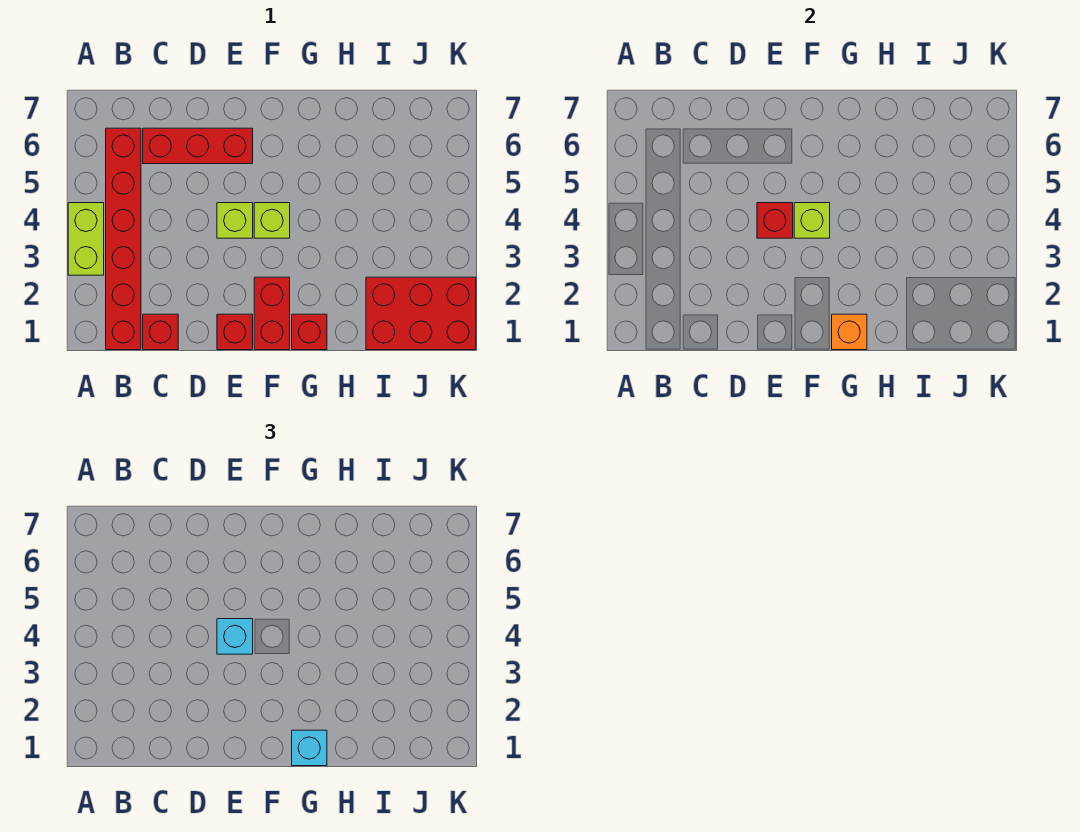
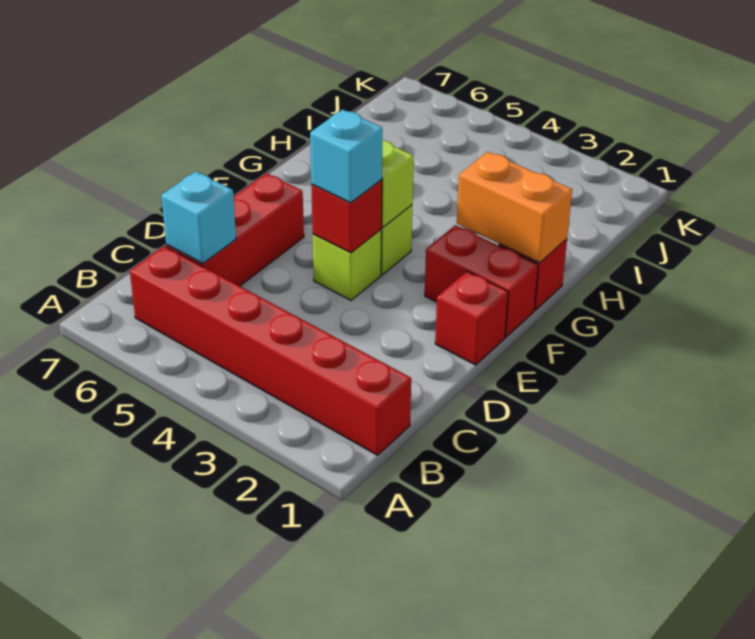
lime 1x2 brick [68,203,104,275] -> none
red 1x1 brick [143,314,178,350] -> none
orange 1x1 brick [832,314,867,350] -> orange 1x2 brick [457,152,572,263]
cyan 1x1 brick [292,730,327,766] -> cyan 1x1 brick moved to [161,171,236,263]
red 2x3 brick [366,277,476,350] -> none

